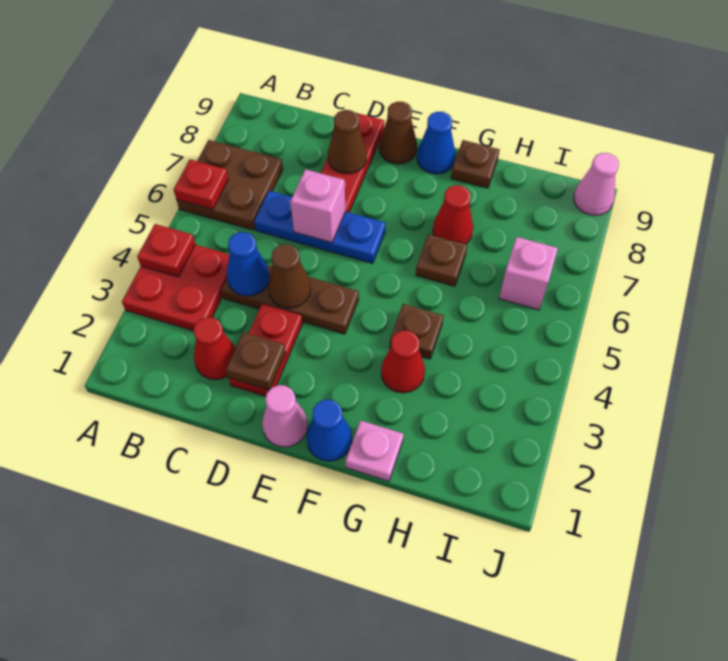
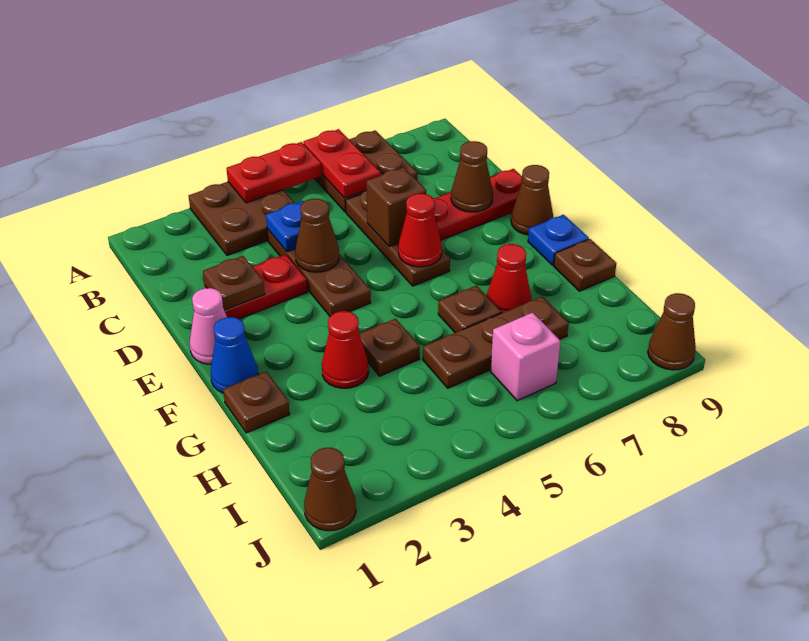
red 2x2 plate [122,245,230,331] -> brown 2x2 plate [189,182,294,255]
red 1x1 plate [137,224,195,277] -> red 1x2 plate [226,142,322,203]
red 1x1 plate [174,159,228,210] -> red 1x2 plate [303,129,380,198]
red 1x1 cone [193,317,235,380] -> red 1x1 cone moved to [398,193,442,267]
blue 1x1 cone [227,232,270,296] -> blue 1x1 plate [266,201,304,252]
blue 1x3 plate [254,191,386,263] -> brown 1x3 plate [345,190,450,286]
pink 1x1 brick [290,169,346,243] -> brown 1x1 brick [366,167,426,246]
blue 1x1 cone [417,112,456,174] -> blue 1x1 plate [528,215,589,265]
pink 1x1 plate [345,420,403,481] -> brown 1x1 plate [223,372,290,433]
none -> brown 1x3 plate [423,296,569,388]
none -> brown 1x1 cone [304,448,356,531]
pink 1x1 cone [574,153,619,215] -> brown 1x1 cone [648,293,696,370]

